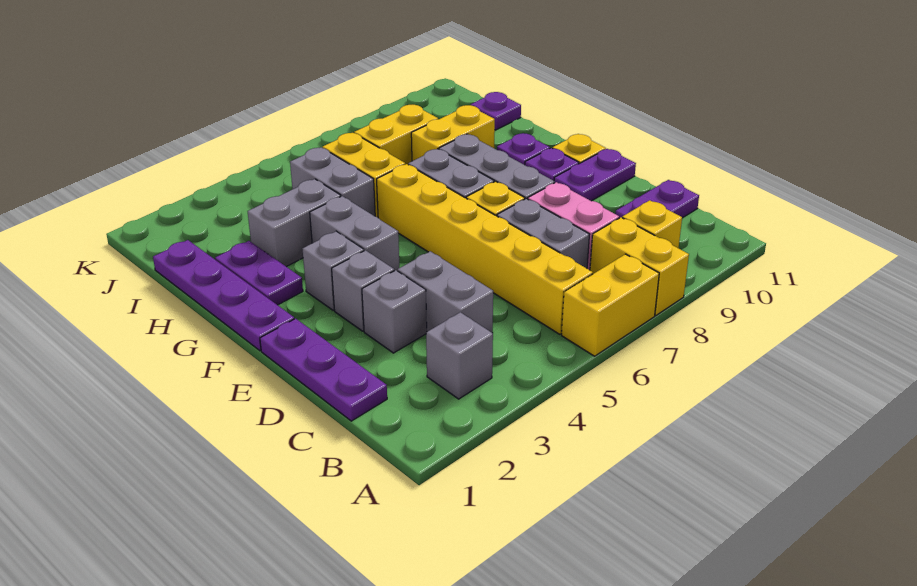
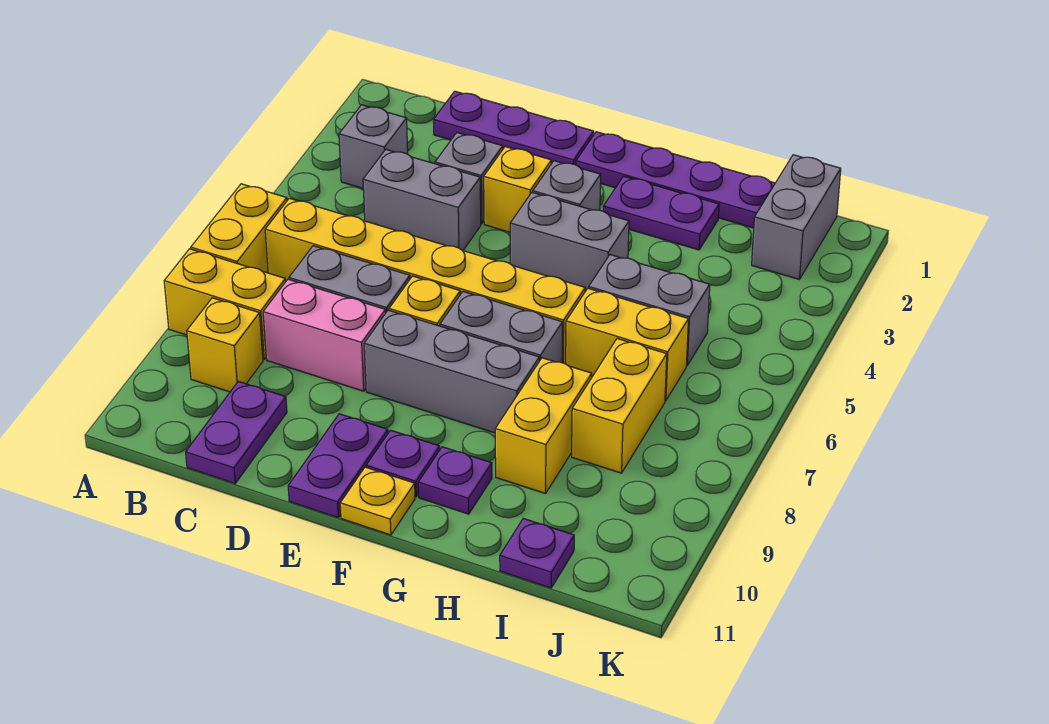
grey 1x1 brick [332,250,394,331] -> yellow 1x1 brick [484,147,551,232]
grey 1x2 brick [248,179,341,267] -> grey 1x2 brick moved to [752,155,841,279]

